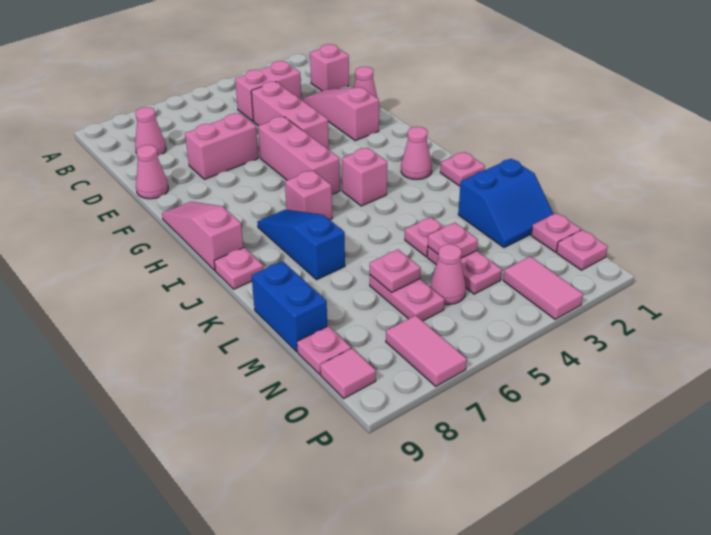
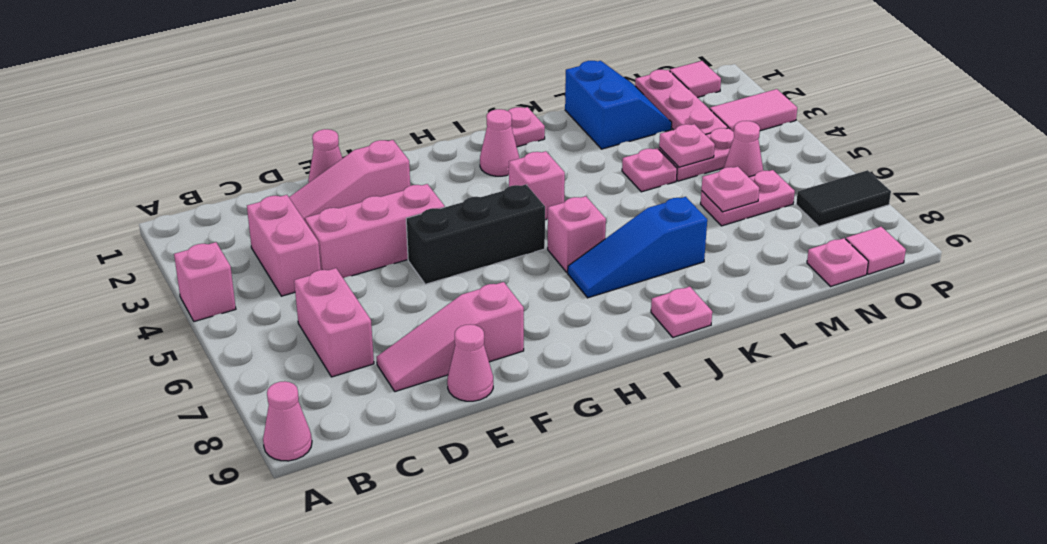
pink 1x1 brick [310,44,349,91] -> pink 1x1 brick moved to [174,242,236,321]
pink 1x1 cone [135,107,166,156] -> pink 1x1 cone moved to [263,381,312,461]
pink 1x2 brick [185,113,258,179] -> pink 1x2 brick moved to [294,268,374,377]
pink 1x3 brick [258,117,340,194] -> black 1x3 brick [406,185,545,284]
pink 1x3 slope [162,202,243,270] -> pink 1x3 slope moved to [377,282,524,392]
blue 1x2 brick [252,261,327,352] -> none
pink 1x1 plate [531,213,581,252] -> pink 1x3 plate [635,70,728,135]
pink 1x1 plate [556,230,608,270] -> pink 1x1 tile [670,61,721,98]
pink 1x2 tile [386,315,467,386] -> black 1x2 tile [796,170,891,226]

